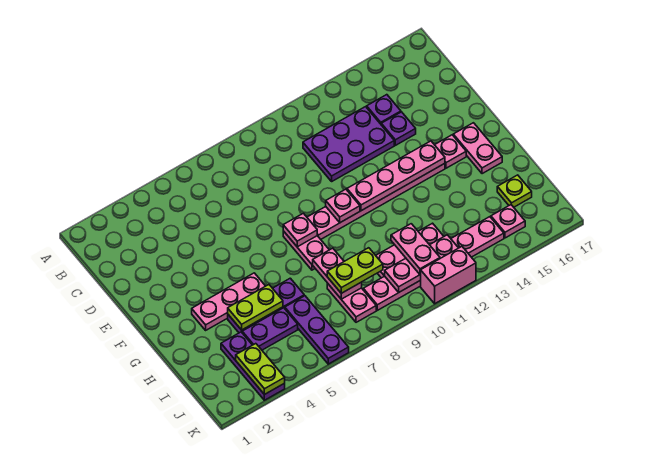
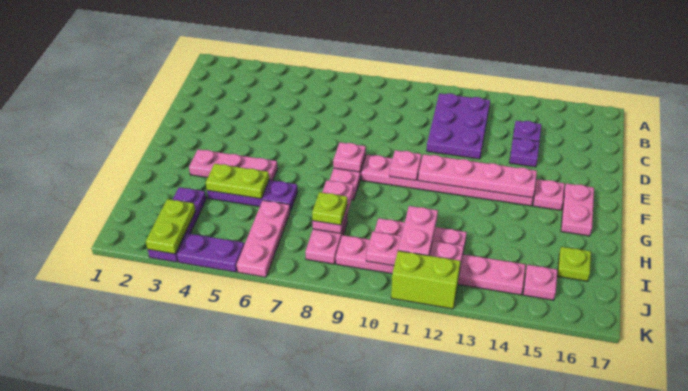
purple 2x3 plate [303,107,394,181] -> purple 2x3 plate turned to [427,93,490,159]
purple 1x2 plate [242,308,298,350] -> purple 1x2 plate moved to [177,233,244,272]
purple 1x3 plate [285,296,349,364] -> pink 1x3 plate [237,200,290,277]
lime 1x2 plate [327,248,383,293] -> lime 1x1 plate [312,192,347,225]
pink 1x2 brick [420,247,476,304] -> lime 1x2 brick [391,251,460,309]

